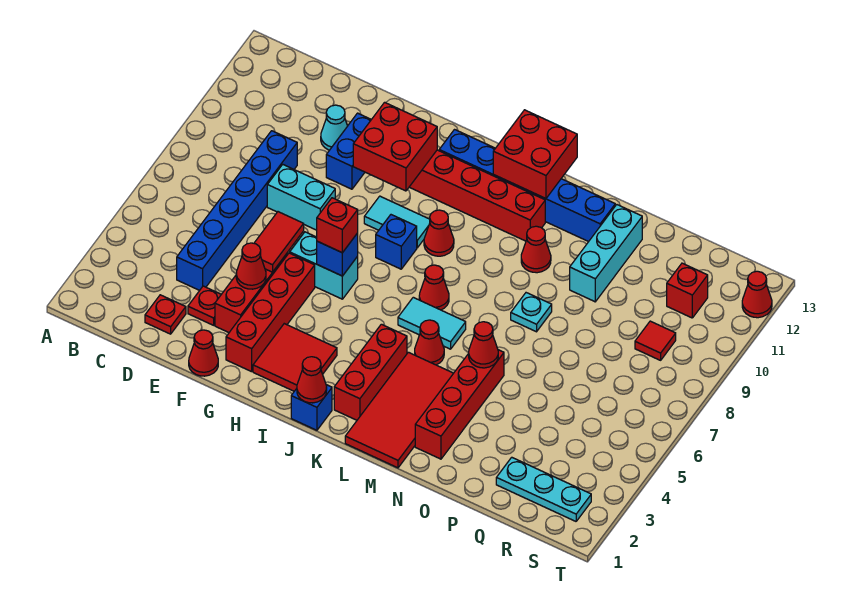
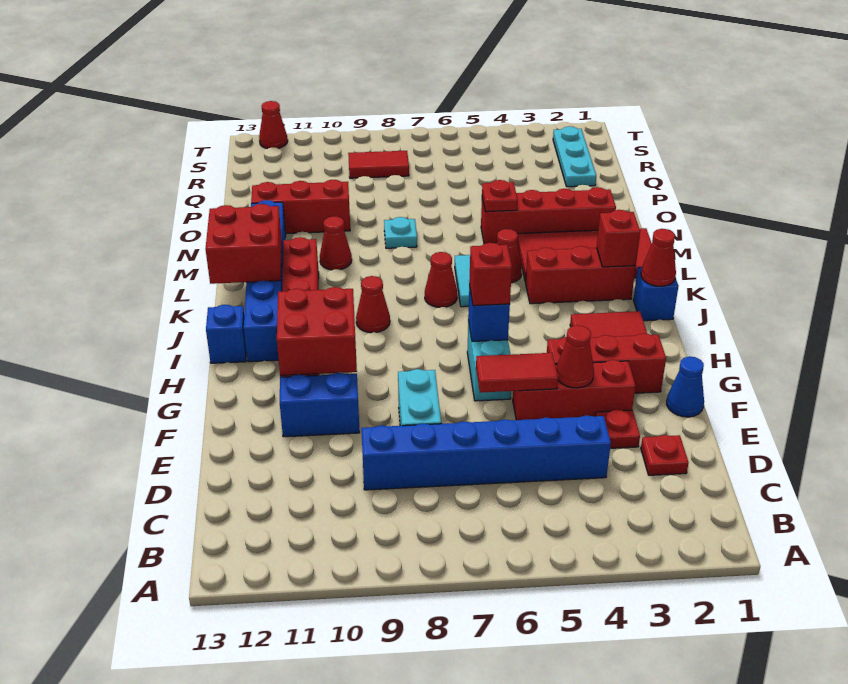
cyan 1x1 cone [321,105,347,150] -> none
red 1x1 cone [189,330,218,376] -> blue 1x1 cone [667,356,704,417]
red 1x4 brick [226,253,315,372] -> red 1x3 brick [547,334,666,393]
cyan 1x2 tile [364,196,430,248] -> none
blue 1x1 brick [376,215,417,269] -> blue 1x1 brick moved to [206,305,246,363]
red 1x1 cone [469,322,498,368] -> red 1x1 plate [482,180,518,212]
cyan 1x3 brick [570,205,642,302] -> red 1x3 brick [251,180,350,234]
red 1x1 tile [635,321,676,360] -> red 1x2 tile [348,151,409,178]
red 1x1 brick [667,263,708,318] -> red 1x1 brick moved to [597,210,640,267]

